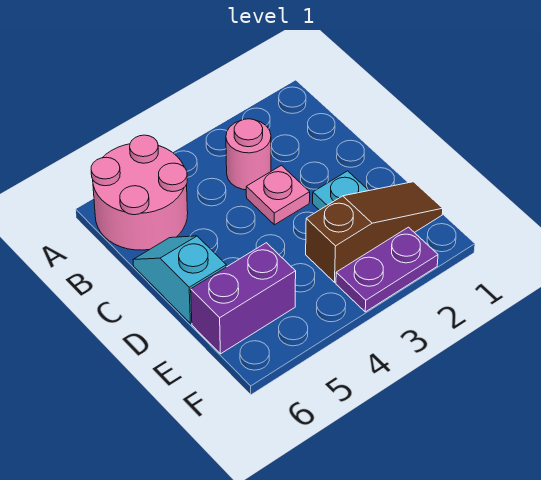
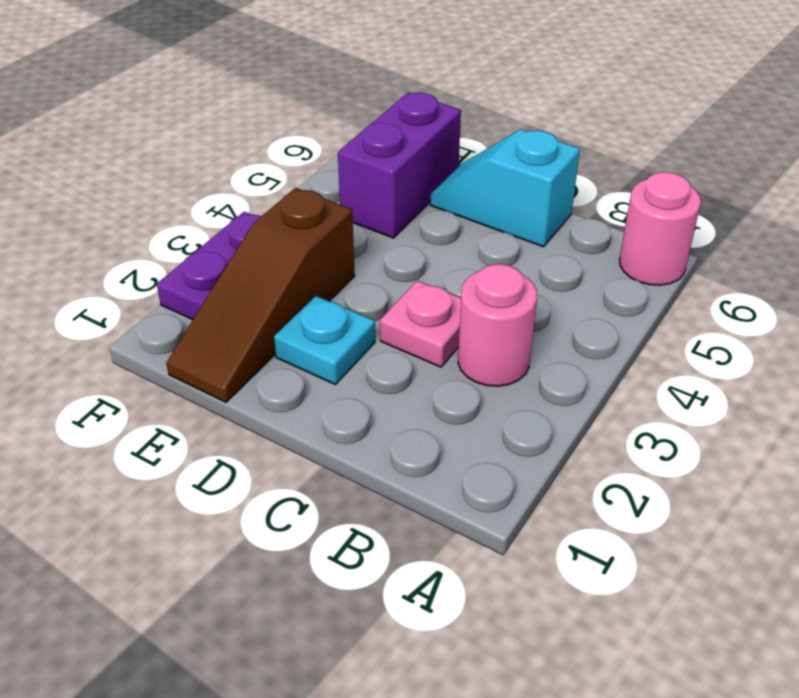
pink 2x2 round brick [91,135,188,250] -> pink 1x1 round brick [620,172,701,285]
cyan 1x2 slope [133,236,226,323] -> cyan 1x2 slope turned to [430,129,580,247]

